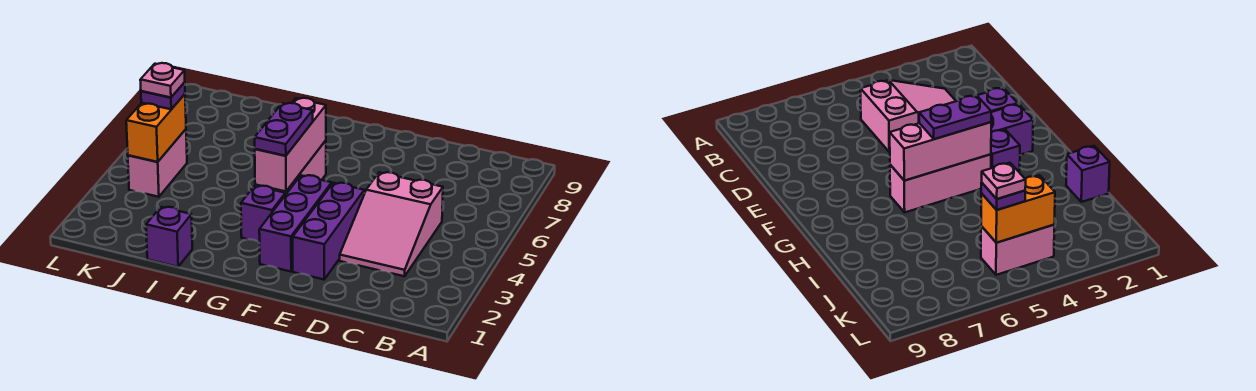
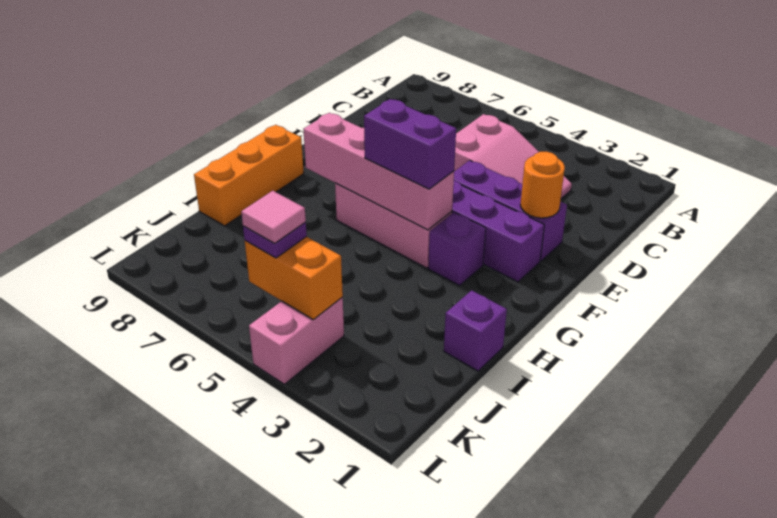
none -> orange 1x1 round brick [520,152,565,218]
pink 1x3 brick [255,98,326,192] -> pink 1x4 brick [303,113,454,230]
purple 1x2 plate [255,103,313,156] -> purple 1x2 brick [364,99,456,189]
none -> orange 1x3 brick [194,125,304,226]
pink 1x2 brick [128,129,187,197] -> pink 1x2 brick turned to [249,298,344,384]
pink 1x1 plate [140,63,185,97] -> pink 1x1 tile [241,191,306,243]

